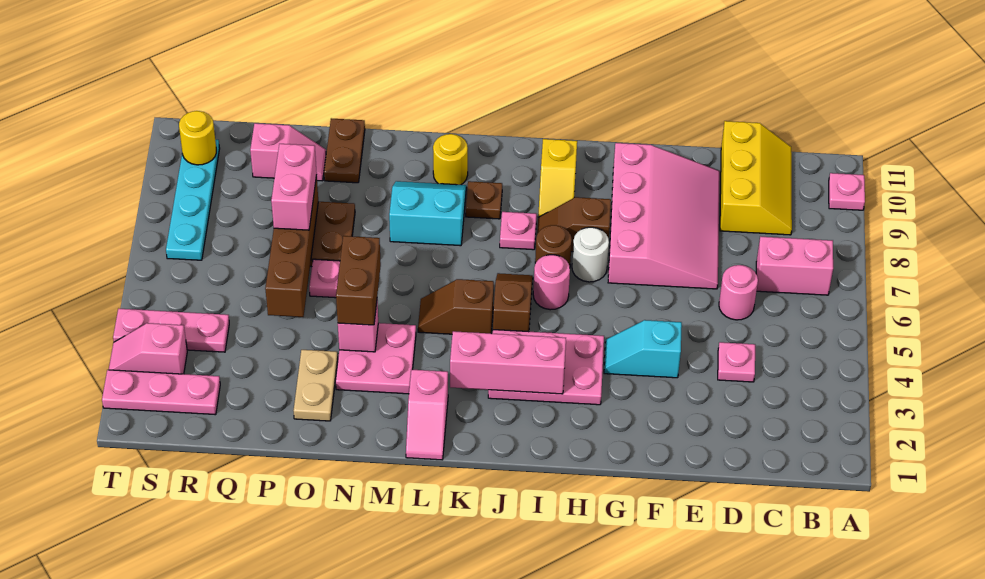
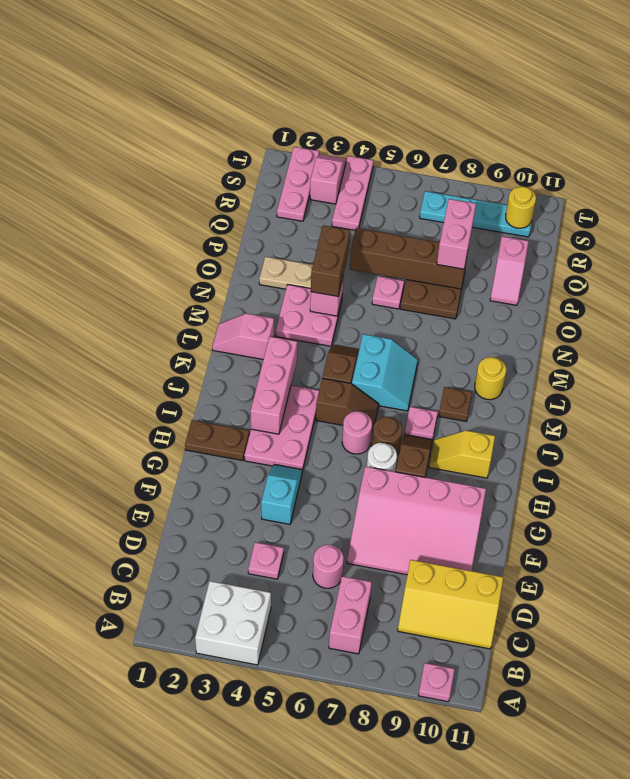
none -> white 2x2 brick [195,581,271,665]
cyan 2x2 slope [389,181,466,246] -> cyan 2x2 slope moved to [352,334,418,411]
brown 1x2 brick [336,236,381,325] -> brown 1x2 brick turned to [311,225,350,296]
brown 1x2 plate [324,118,365,183] -> brown 1x2 plate moved to [185,420,249,461]
pink 1x2 brick [271,144,317,230] -> pink 1x2 brick turned to [437,199,476,269]

